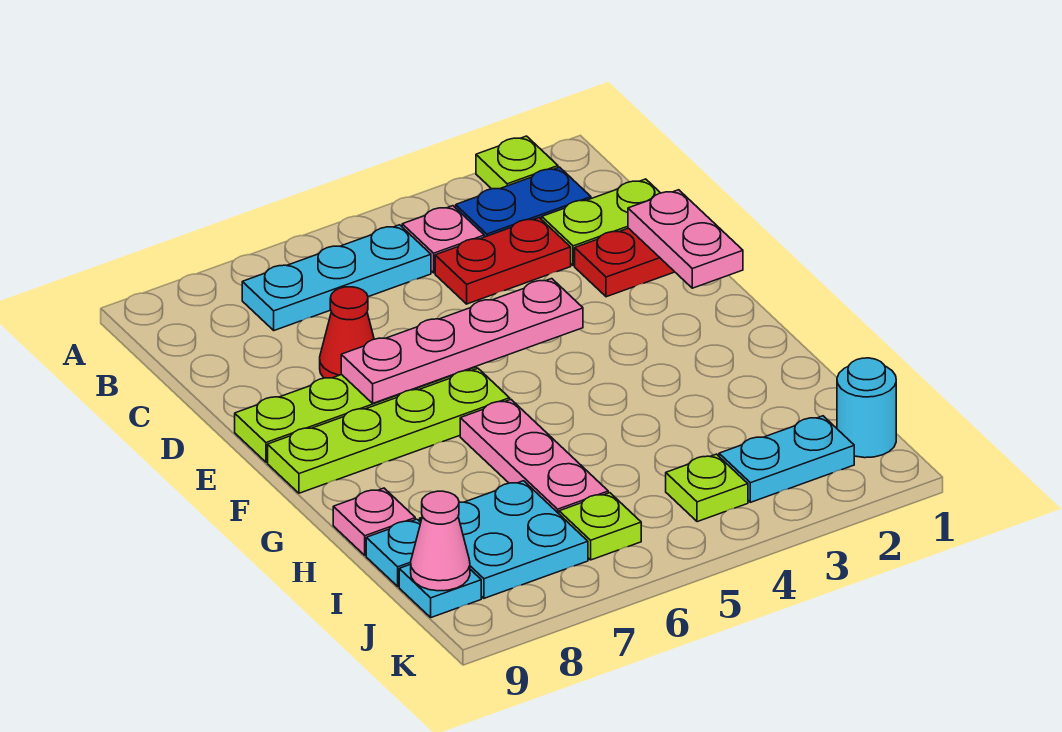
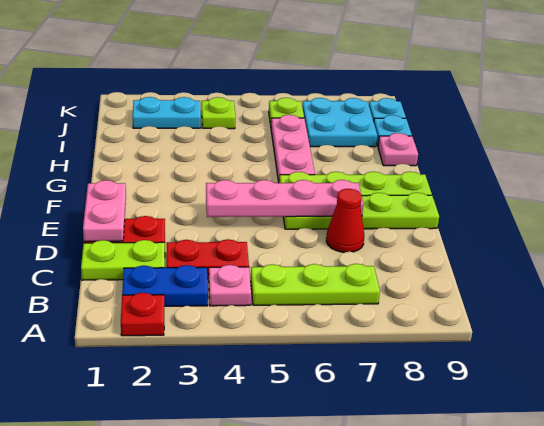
lime 1x1 plate [476,136,558,189] -> red 1x1 plate [121,293,164,336]
cyan 1x3 plate [242,225,431,330] -> lime 1x3 plate [251,264,380,305]
cyan 1x1 round brick [837,358,896,458] -> none
pink 1x1 cone [411,491,470,591] -> none

